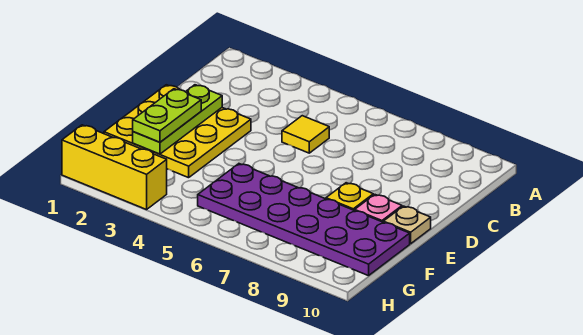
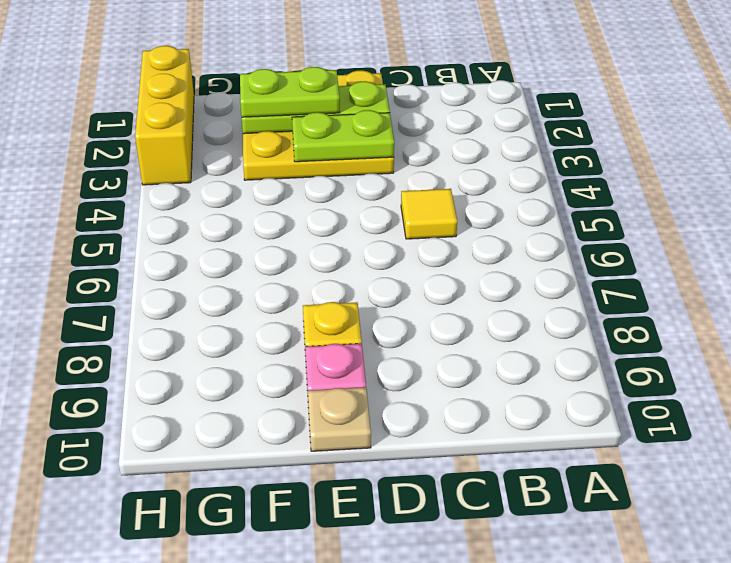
none -> lime 1x2 plate [292,110,394,162]
purple 2x6 plate [198,164,410,276] -> none

